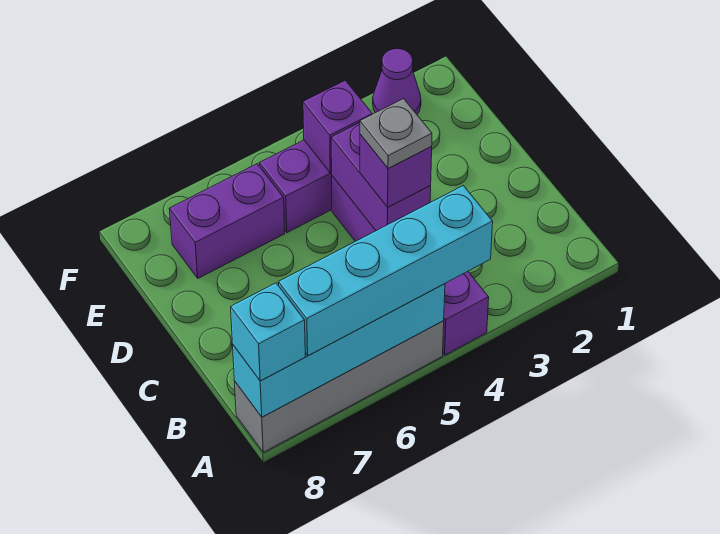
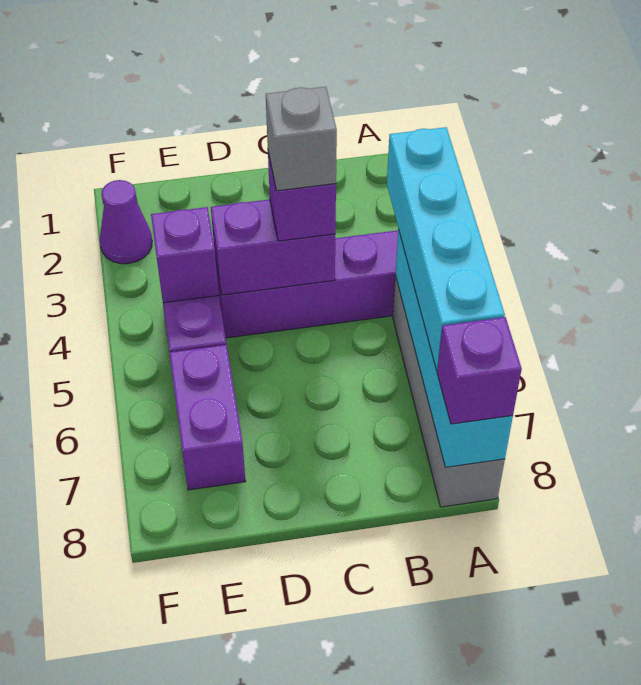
cyan 1x1 brick [231,283,305,381] -> purple 1x1 brick [437,317,522,424]
grey 1x1 plate [360,99,432,169] -> grey 1x1 brick [266,87,337,191]

